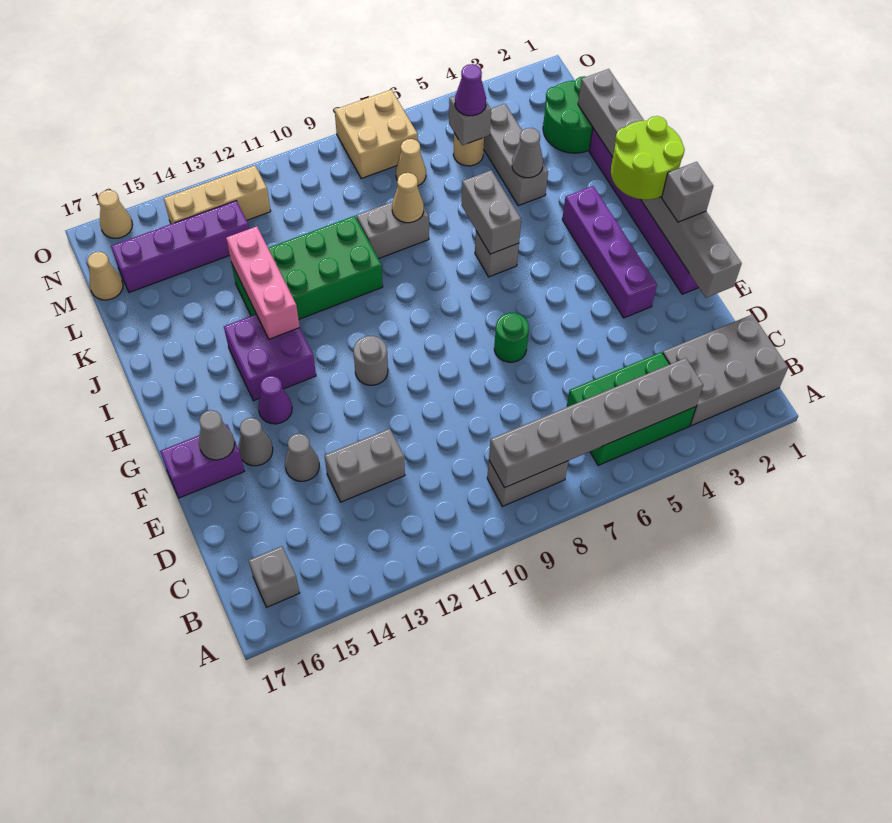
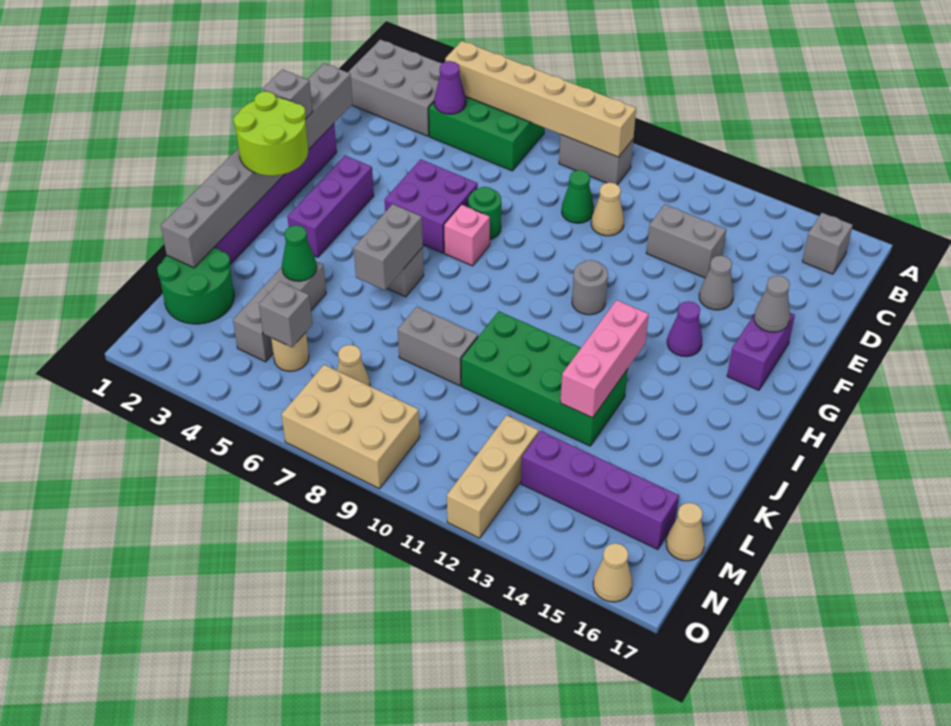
grey 1x6 brick [489,358,703,488] -> tan 1x6 brick [445,41,636,157]
none -> green 1x1 cone [562,170,594,223]
purple 1x4 brick [562,186,657,318] -> purple 1x3 brick [287,156,374,257]
grey 1x1 cone [238,418,273,466] -> none
purple 1x2 brick [160,425,244,498] -> purple 1x2 brick turned to [727,313,795,390]
none -> pink 1x1 brick [444,205,490,266]
purple 2x2 brick [224,314,316,401] -> purple 2x2 brick moved to [385,159,478,253]
grey 1x1 cone [512,128,543,178] -> green 1x1 cone [282,225,317,281]
tan 1x1 cone [392,173,424,223] -> tan 1x1 cone moved to [591,183,624,236]
purple 1x1 cone [455,64,486,116] -> purple 1x1 cone moved to [434,61,466,114]
tan 2x2 brick [335,90,418,179] -> tan 2x3 brick [281,365,420,489]
tan 1x3 brick [164,166,271,224] -> tan 1x3 brick turned to [447,415,539,538]

